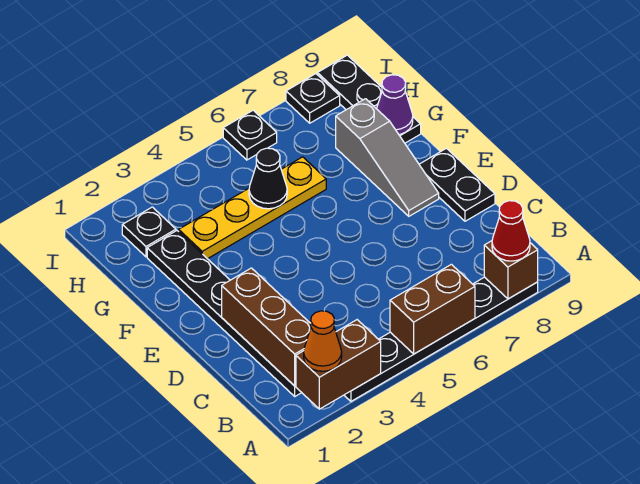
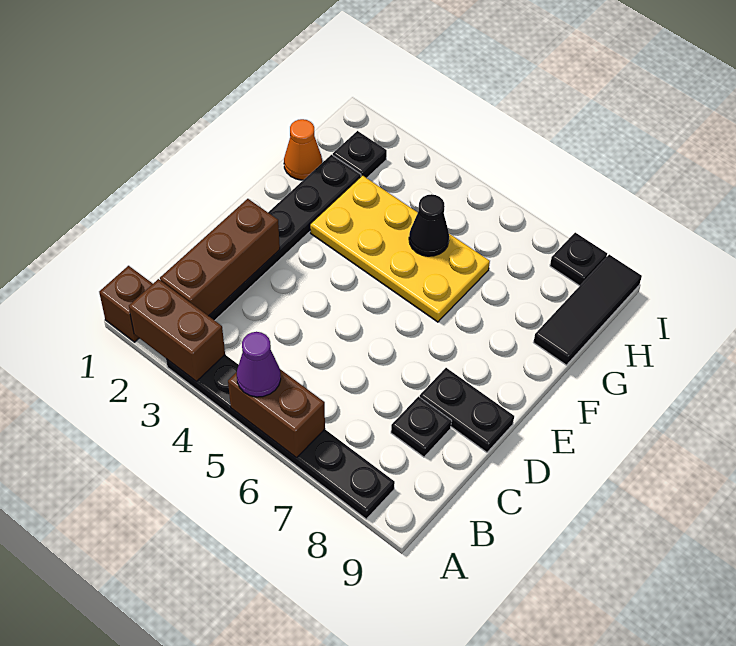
orange 1x1 cone [304,311,342,371] -> orange 1x1 cone moved to [284,119,322,180]
brown 1x1 brick [484,241,538,299] -> brown 1x1 brick moved to [99,266,153,342]
red 1x1 cone [492,201,530,261] -> none
black 1x2 plate [419,148,495,221] -> black 1x2 plate turned to [420,368,514,452]
grey 1x3 slope [336,99,439,216] -> none
yellow 1x4 plate [179,157,326,259] -> yellow 2x4 plate [310,175,490,322]
black 1x3 plate [317,55,421,143] -> black 1x3 tile [533,255,642,365]
purple 1x1 cone [377,75,413,135] -> purple 1x1 cone moved to [237,332,281,397]
black 1x1 plate [223,110,277,160] -> black 1x1 plate moved to [391,397,451,457]

